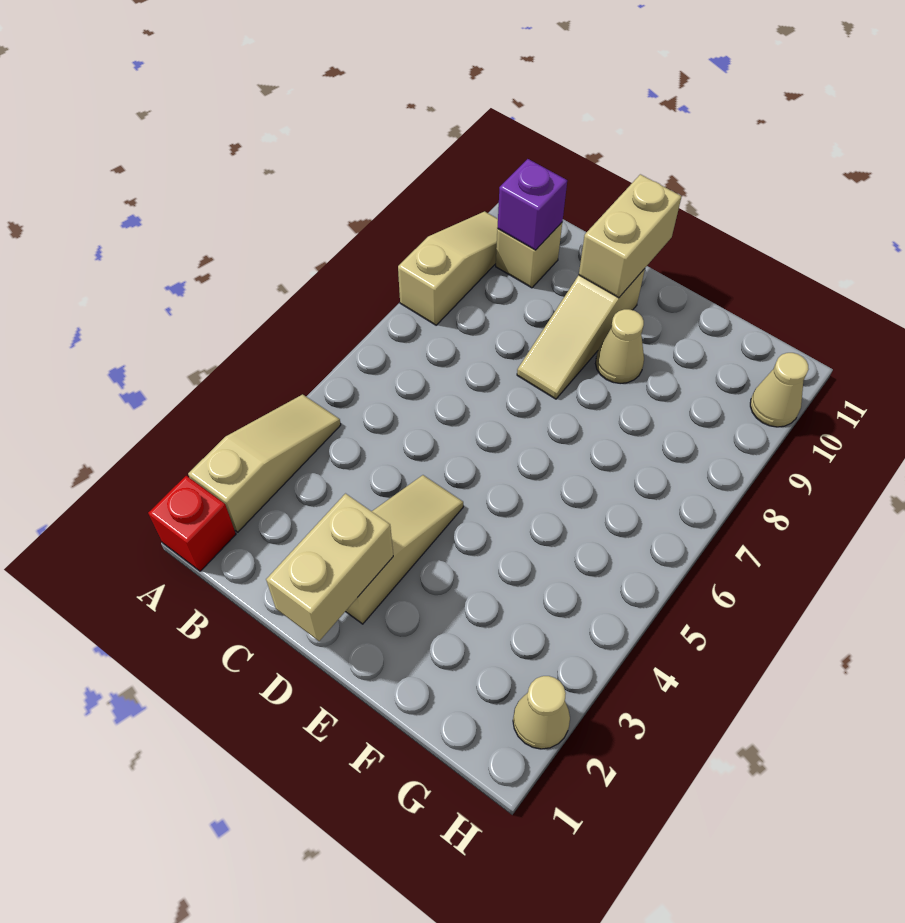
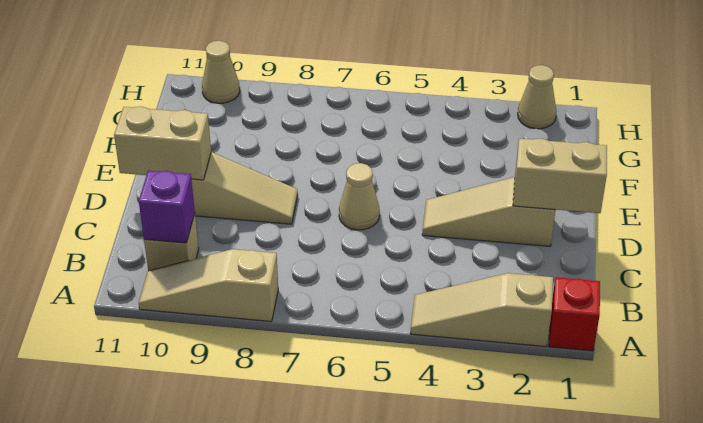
tan 1x1 cone [596,309,644,384] -> tan 1x1 cone moved to [339,163,380,230]

